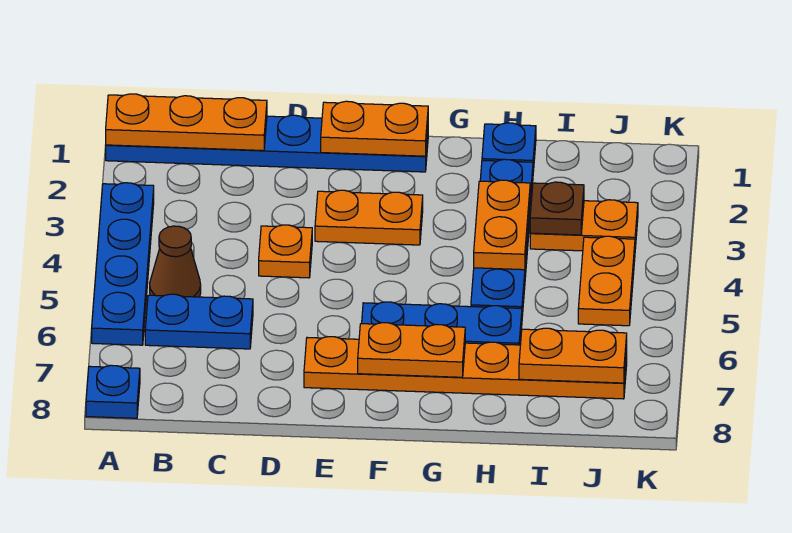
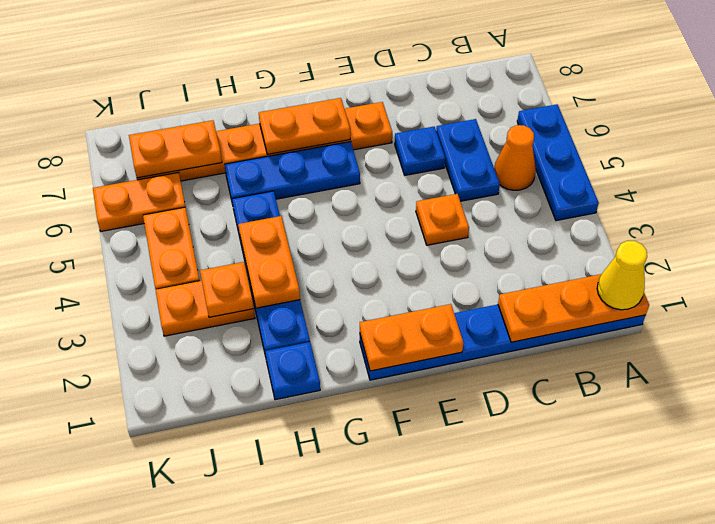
none -> yellow 1x1 cone [597,241,647,310]
blue 1x4 plate [92,183,154,345] -> blue 1x3 plate [517,104,599,221]
blue 1x1 plate [86,365,140,418] -> blue 1x1 plate moved to [395,127,445,175]
brown 1x1 cone [150,226,201,297] -> orange 1x1 cone [494,125,536,190]
blue 1x2 plate [145,294,253,349] -> blue 1x2 plate turned to [436,119,500,201]
orange 1x2 plate [315,190,423,245] -> orange 1x2 plate moved to [93,172,185,231]
brown 1x1 plate [530,182,584,235] -> orange 1x1 plate [200,262,254,317]

